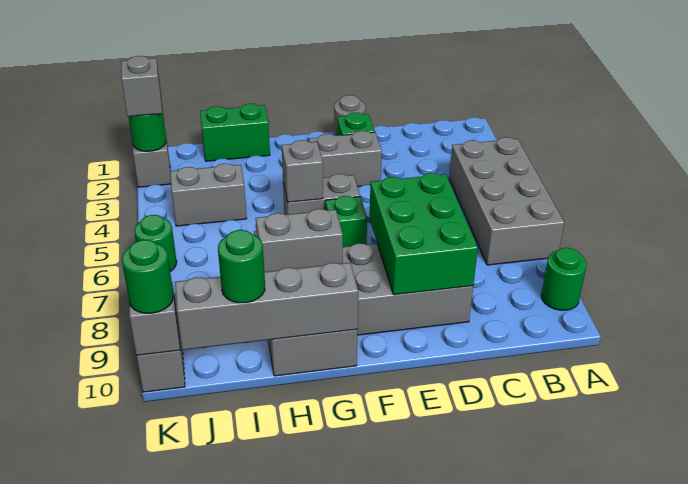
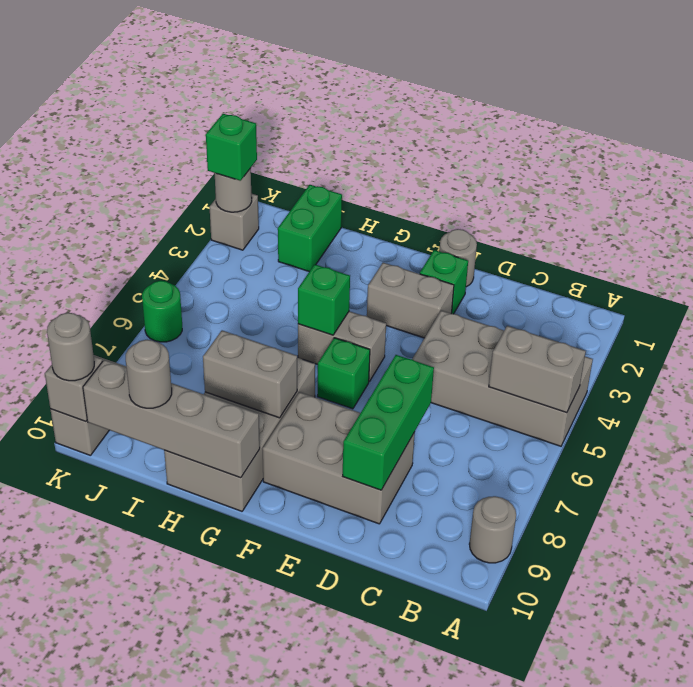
grey 2x4 brick [449,137,564,265] -> grey 2x4 brick turned to [412,310,593,446]
green 1x1 round brick [541,248,587,310] -> grey 1x1 round brick [469,496,516,563]
green 2x3 brick [369,173,478,295] -> green 1x3 brick [343,355,434,490]
grey 1x1 brick [282,140,323,202] -> green 1x1 brick [298,264,350,335]
green 1x2 brick [200,104,270,161] -> green 1x2 brick turned to [278,185,342,272]
grey 1x2 brick [170,163,247,226] -> grey 1x2 brick moved to [489,326,586,413]
green 1x1 round brick [218,230,265,303] -> grey 1x1 round brick [126,340,172,408]
green 1x1 round brick [129,110,166,151] -> grey 1x1 round brick [215,168,252,212]
grey 1x1 brick [121,56,162,116] -> green 1x1 brick [206,114,257,181]
green 1x1 round brick [122,240,174,313] -> grey 1x1 round brick [47,313,94,381]

